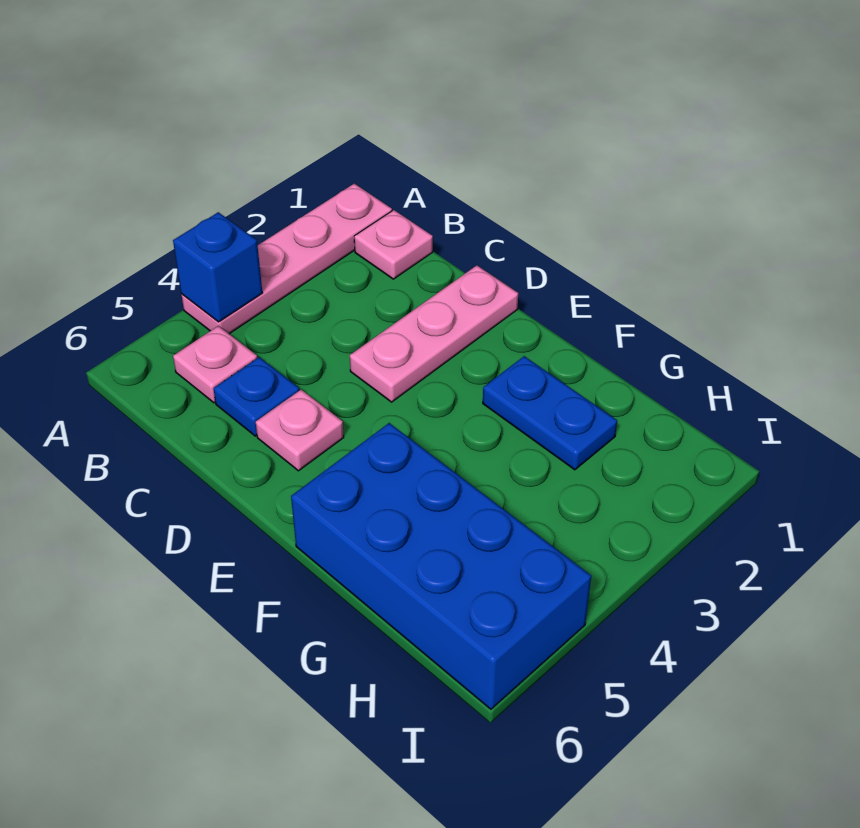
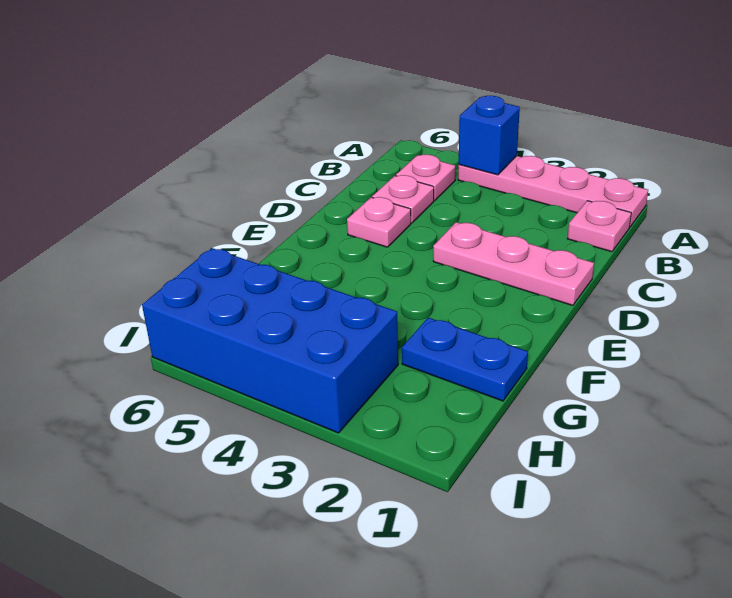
blue 1x1 plate [214,357,299,436] -> pink 1x1 plate [372,175,434,223]
blue 1x2 plate [483,356,617,470] -> blue 1x2 plate turned to [402,318,528,401]
blue 2x4 brick [291,423,591,709] -> blue 2x4 brick turned to [142,248,398,433]

